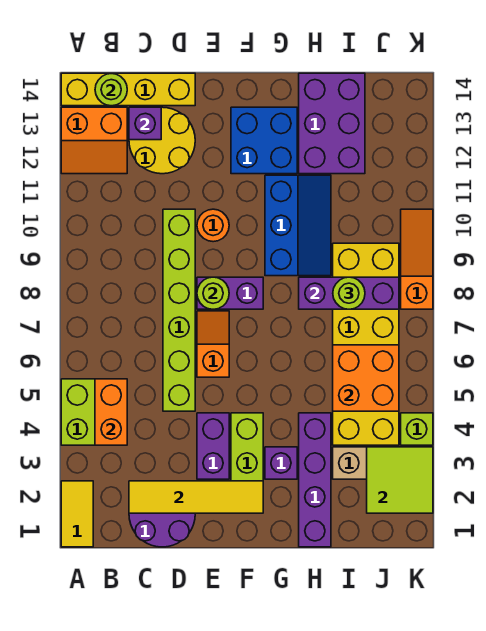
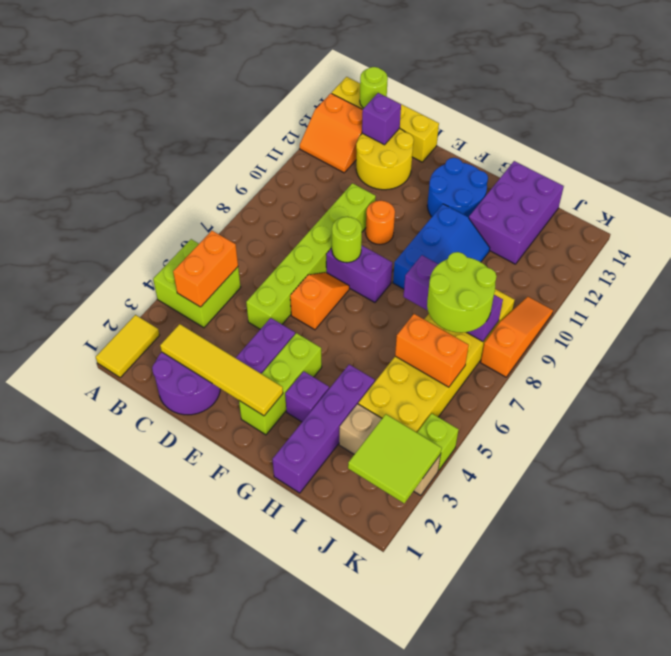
blue 2x2 brick [231,107,297,174] -> blue 2x2 round brick [427,158,488,218]
orange 2x2 brick [333,345,399,411] -> orange 1x2 brick [395,314,469,387]
lime 1x1 round brick [333,277,365,309] -> lime 2x2 round brick [427,252,497,333]

